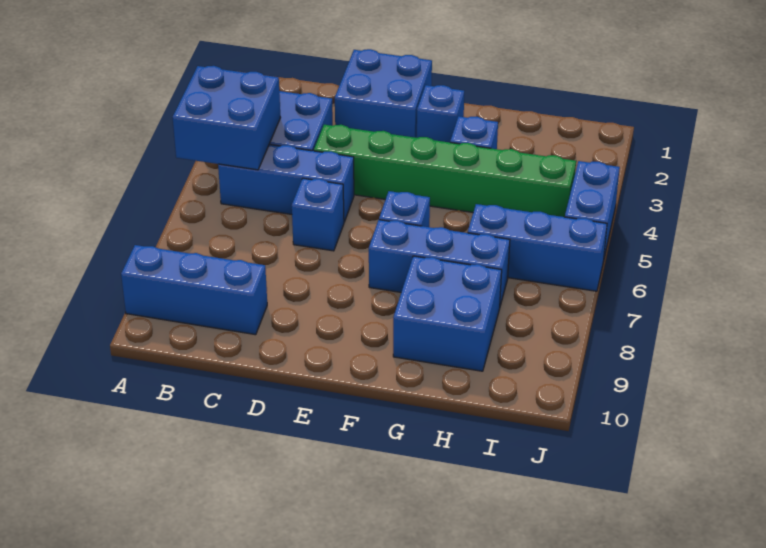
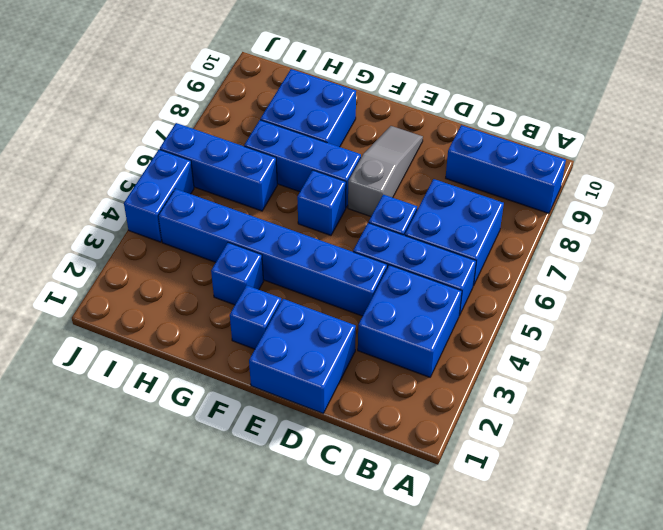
blue 2x2 brick [172,66,281,170] -> blue 2x2 brick moved to [405,179,504,286]
green 1x6 brick [314,125,576,217] -> blue 1x6 brick [158,189,387,316]
none -> grey 1x3 slope [348,126,423,216]

